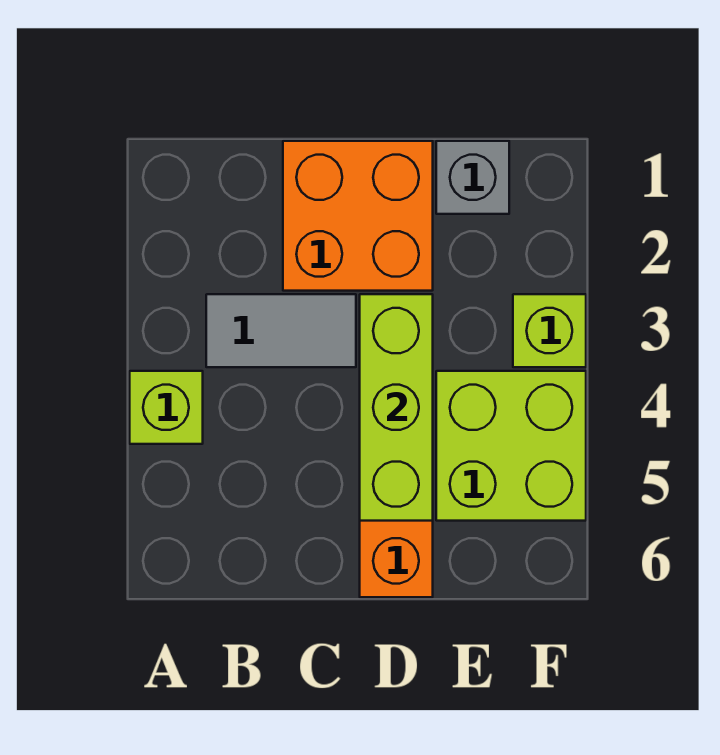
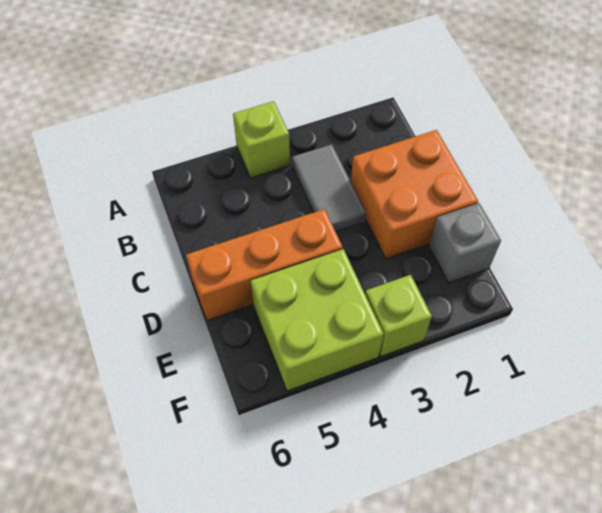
lime 1x3 brick [360,294,433,521] -> none

